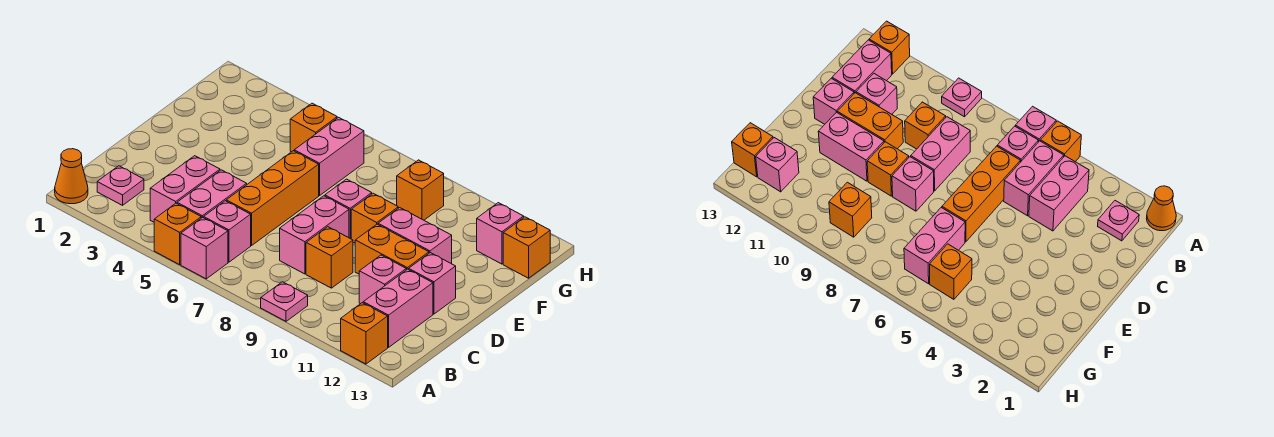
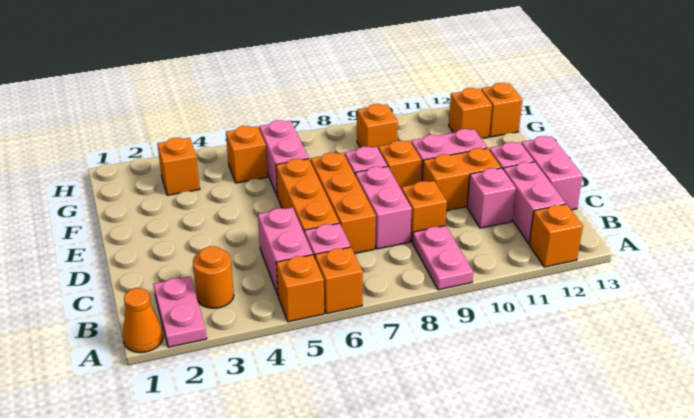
pink 1x1 brick [181,217,228,279] -> orange 1x1 brick [315,247,363,314]
pink 1x1 plate [261,282,308,321] -> pink 1x2 plate [412,226,473,290]
pink 1x1 plate [97,166,144,205] -> pink 1x2 plate [154,277,207,347]
none -> orange 1x1 round brick [193,246,234,308]
pink 1x2 brick [150,156,220,222] -> pink 1x2 brick moved to [521,136,583,210]
none -> orange 1x3 brick [311,153,376,253]
none -> orange 1x1 brick [157,138,200,195]
pink 1x1 brick [477,203,524,264] -> orange 1x1 brick [449,88,492,138]

